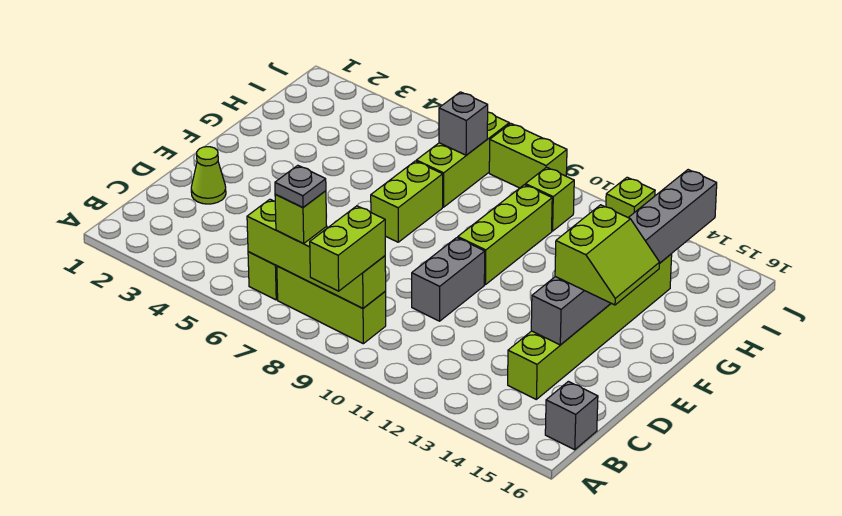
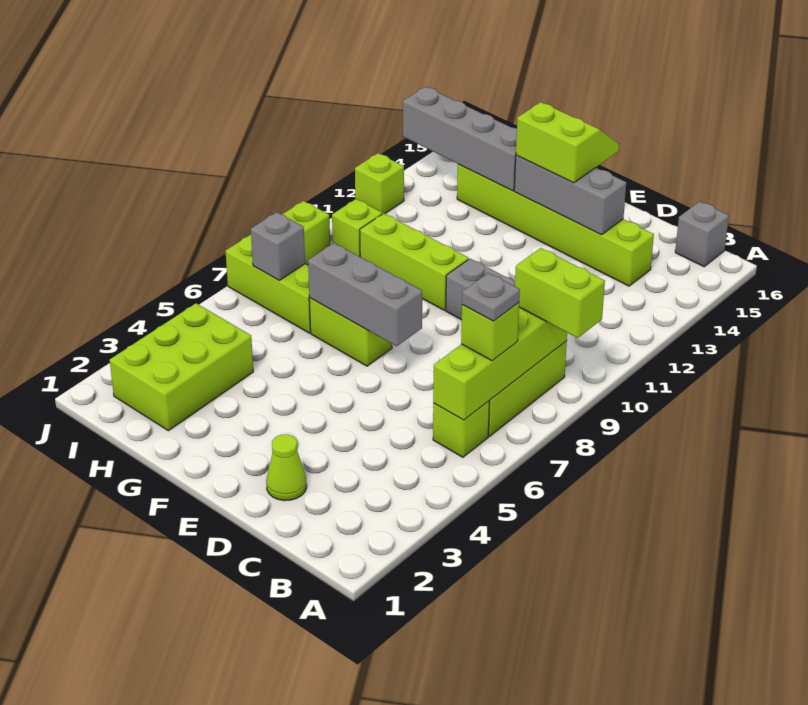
none -> grey 1x3 brick [308,243,422,346]
none -> lime 2x3 brick [110,303,253,431]

